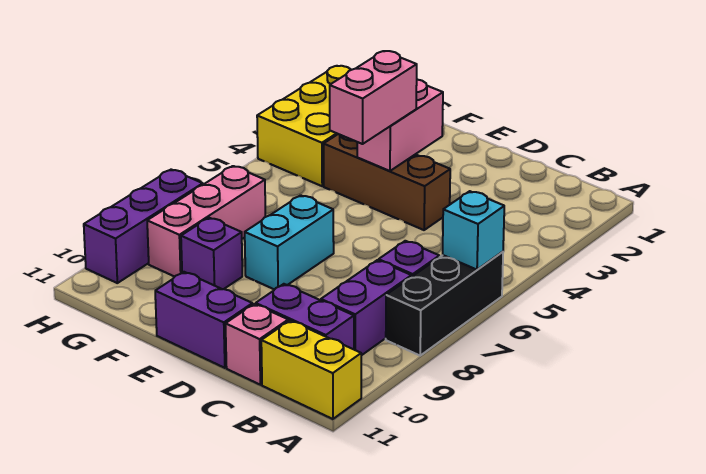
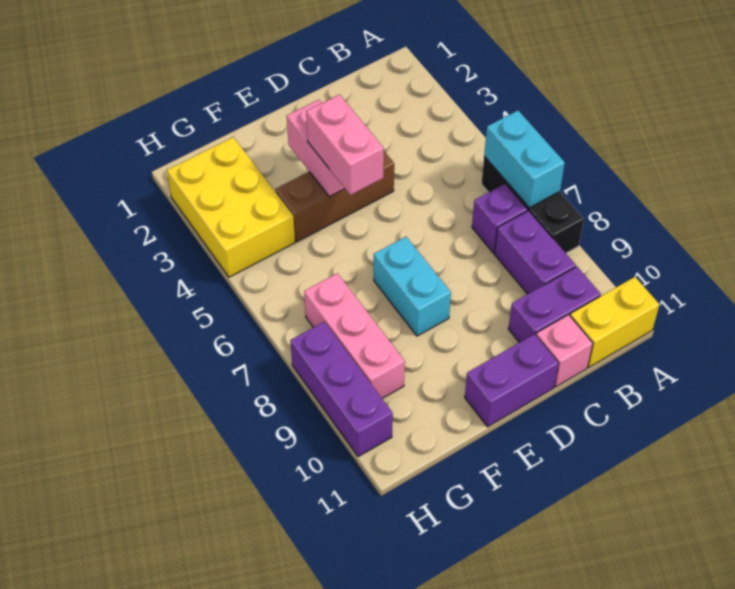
cyan 1x1 brick [443,191,504,270] -> cyan 1x2 brick [484,111,565,208]
purple 1x1 brick [181,218,242,289] -> none

